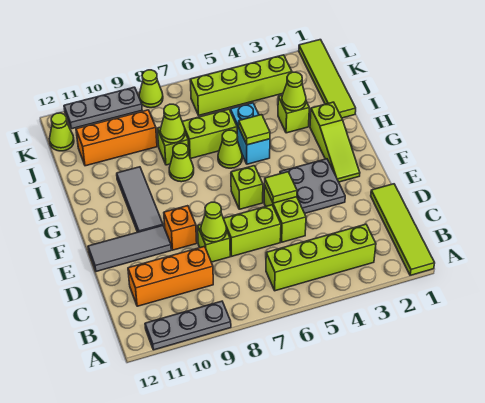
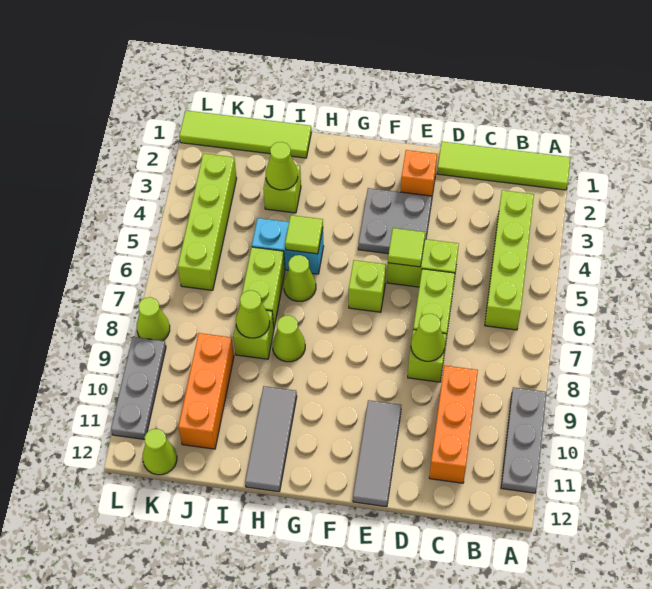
orange 1x1 brick [164,206,197,250] -> orange 1x1 brick moved to [401,150,437,196]
lime 1x3 slope [310,102,360,182] -> none
grey 1x3 tile [117,167,163,232] -> grey 1x3 tile turned to [245,386,297,492]

